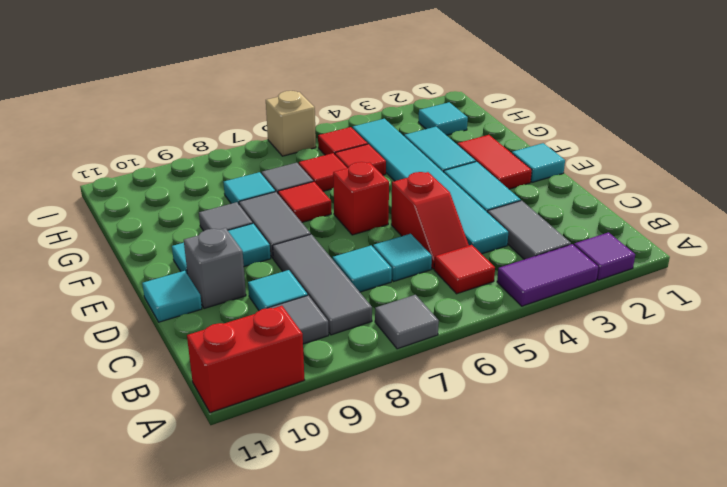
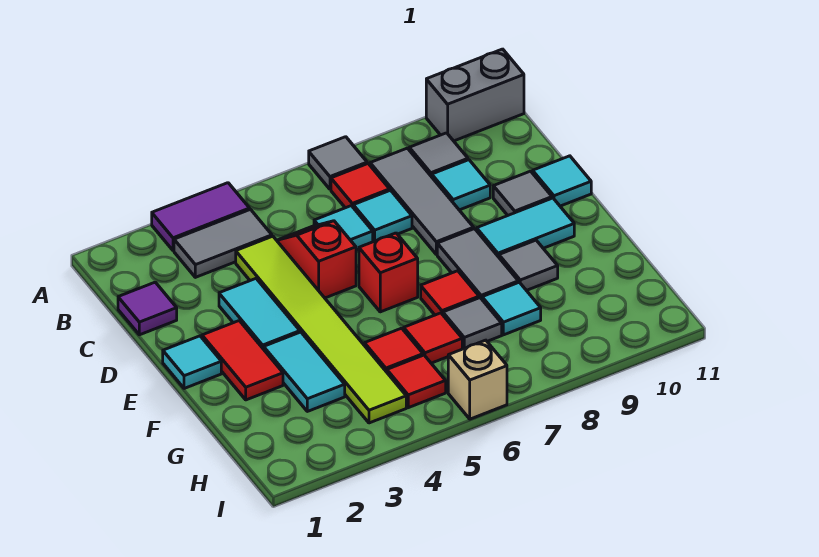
purple 1x1 tile [574,232,635,280] -> purple 1x1 tile moved to [118,282,177,335]
red 1x2 brick [187,306,304,413] -> grey 1x2 brick [426,49,524,141]
grey 1x2 tile [487,201,571,259] -> grey 1x2 tile turned to [174,210,272,277]
red 1x1 tile [434,245,495,294] -> red 1x1 tile moved to [331,164,390,208]
cyan 1x6 tile [353,119,508,254] -> lime 1x6 tile [236,236,406,423]
grey 1x1 brick [184,228,246,309] -> grey 1x1 tile [493,171,552,215]
cyan 1x1 tile [419,102,468,135] -> none

